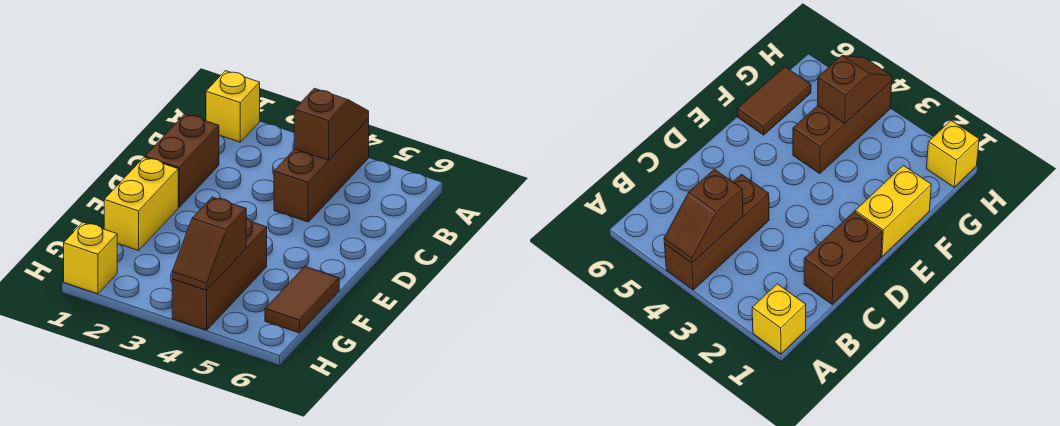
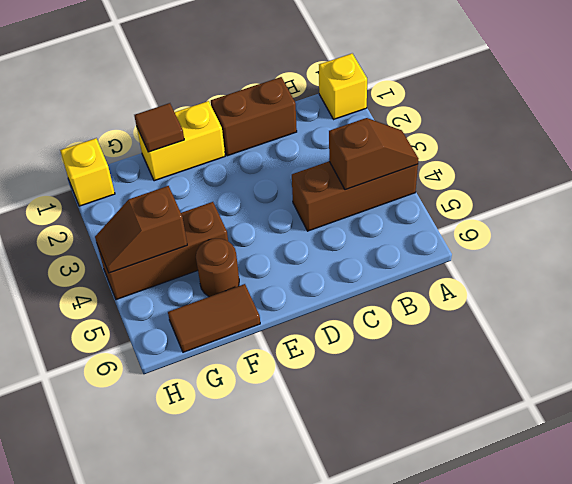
none -> brown 1x1 tile [134,103,184,152]
none -> brown 1x1 round brick [196,239,239,297]

